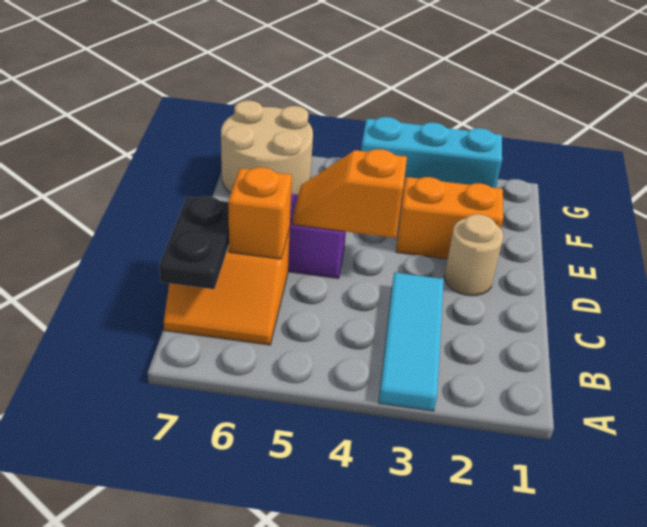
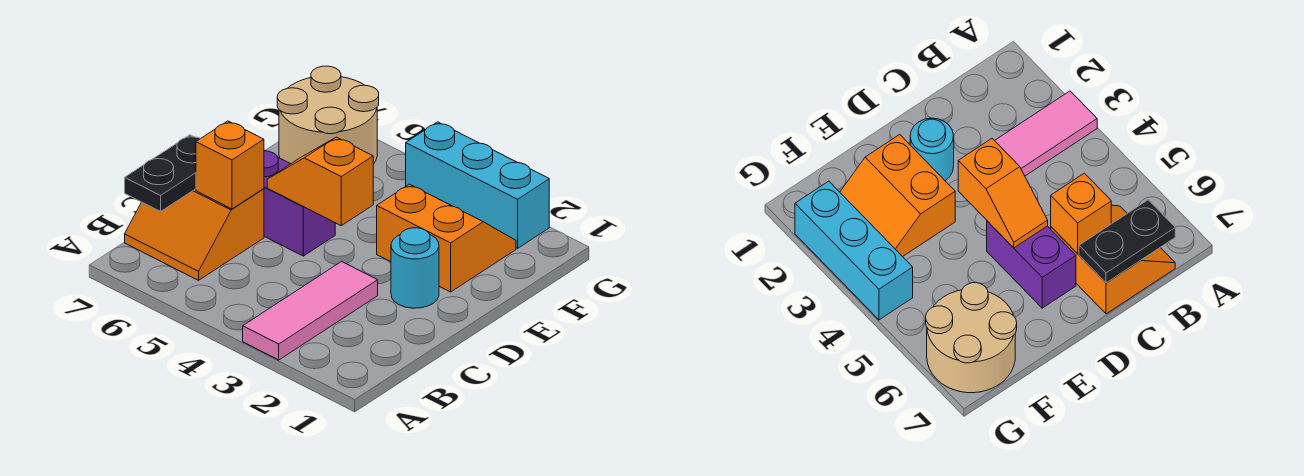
cyan 1x3 tile [379,272,444,411] -> pink 1x3 tile [243,262,378,360]
tan 1x1 round brick [444,214,503,296] -> cyan 1x1 round brick [391,228,439,308]

